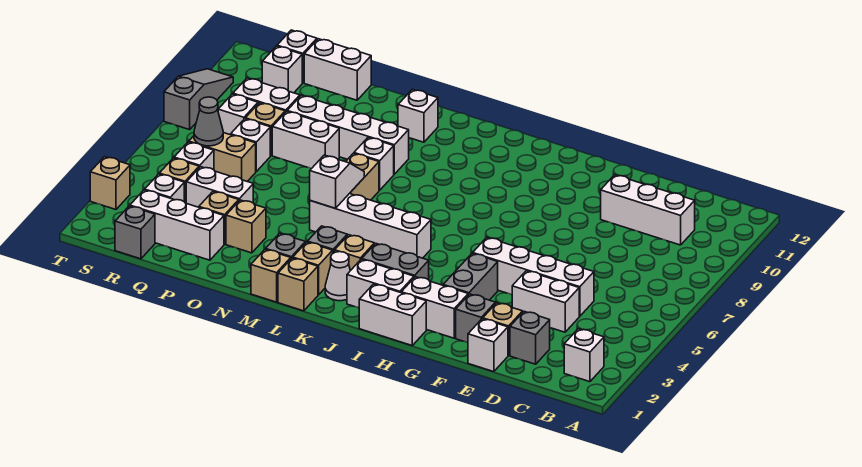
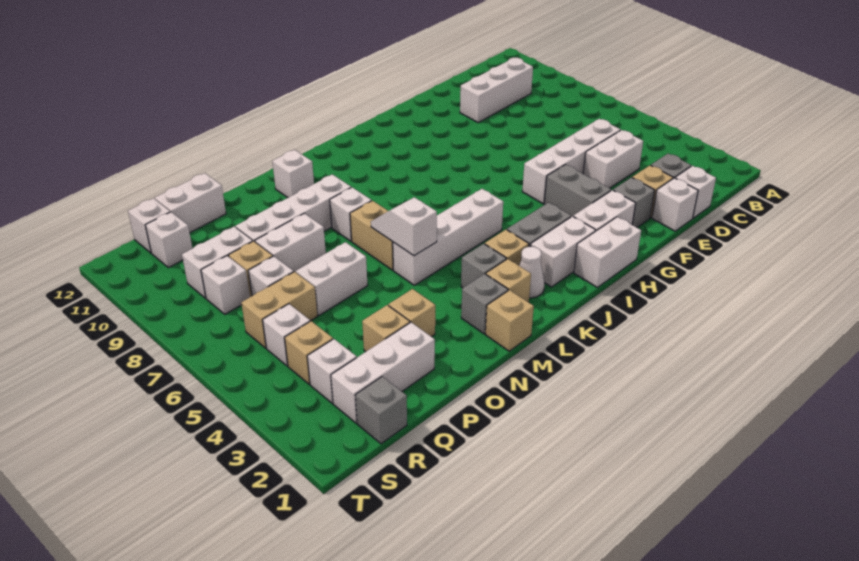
white 1x1 brick [564,329,604,382] -> white 1x1 brick moved to [675,166,716,218]
tan 1x1 brick [278,258,318,311] -> none
white 1x2 brick [186,167,253,207] -> white 1x2 brick moved to [296,242,368,315]
grey 1x1 cone [194,97,223,146] -> none
tan 1x1 brick [90,157,130,209] -> none
grey 1x3 slope [164,69,233,130] -> none

